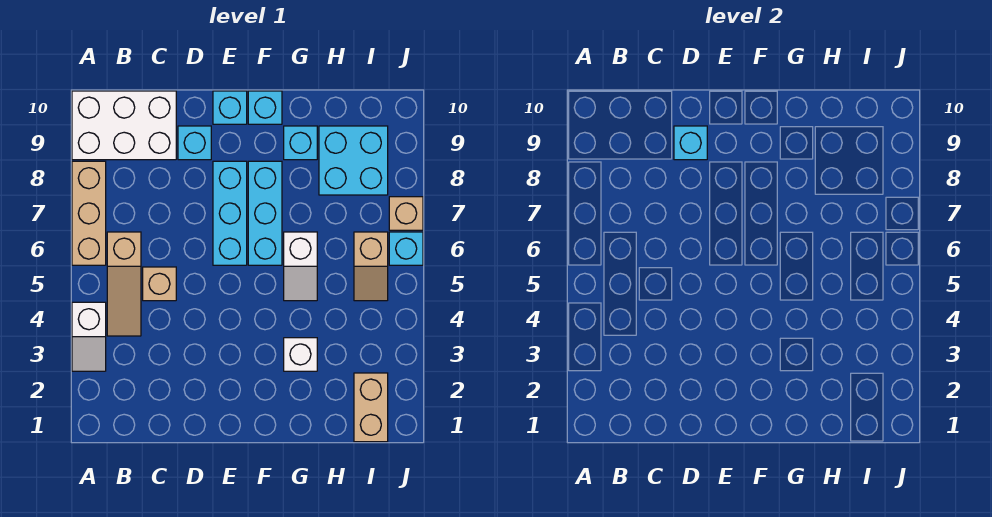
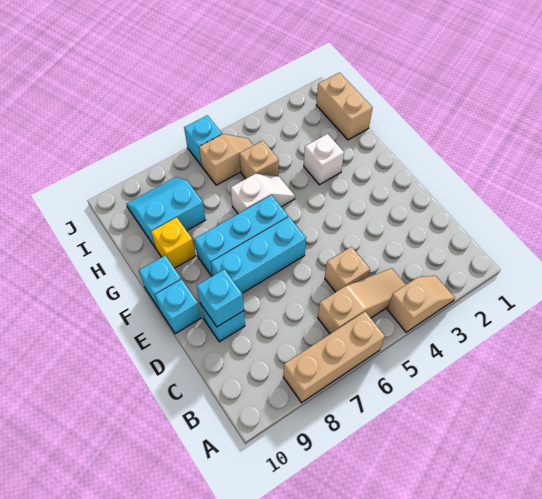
white 1x2 slope [72,302,106,371] -> tan 1x2 slope [387,276,455,332]
white 2x3 brick [72,91,176,160] -> none
cyan 1x1 brick [284,126,317,160] -> yellow 1x1 brick [151,217,195,268]
cyan 2x2 brick [319,126,388,195] -> cyan 2x2 slope [126,177,205,248]
tan 1x2 brick [354,373,388,442] -> tan 1x2 brick turned to [316,73,373,140]
tan 1x1 brick [389,197,423,230] -> tan 1x1 brick moved to [240,141,279,179]

